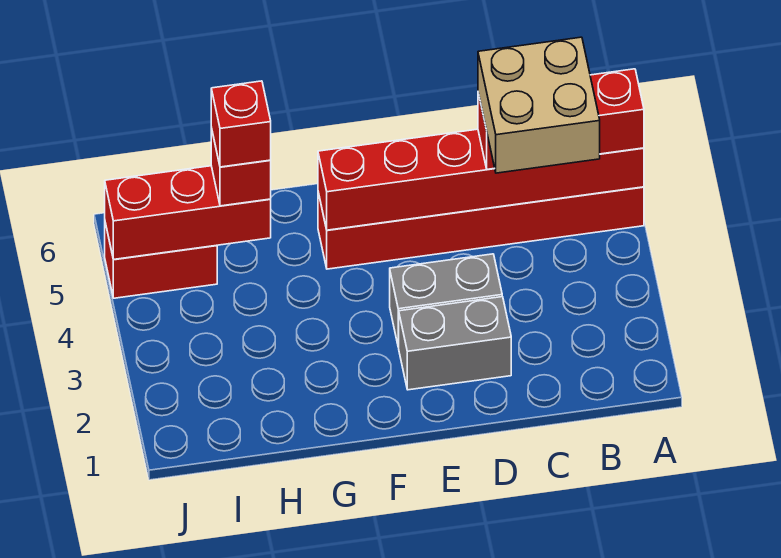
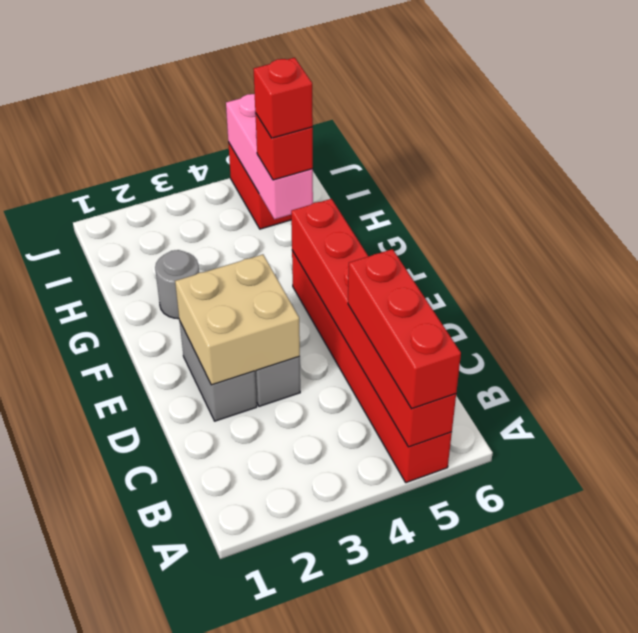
tan 2x2 brick [478,37,600,173] -> tan 2x2 brick moved to [175,254,300,385]
none -> grey 1x1 round brick [155,250,199,319]
red 1x3 brick [105,166,271,260] -> pink 1x3 brick [226,94,313,219]

